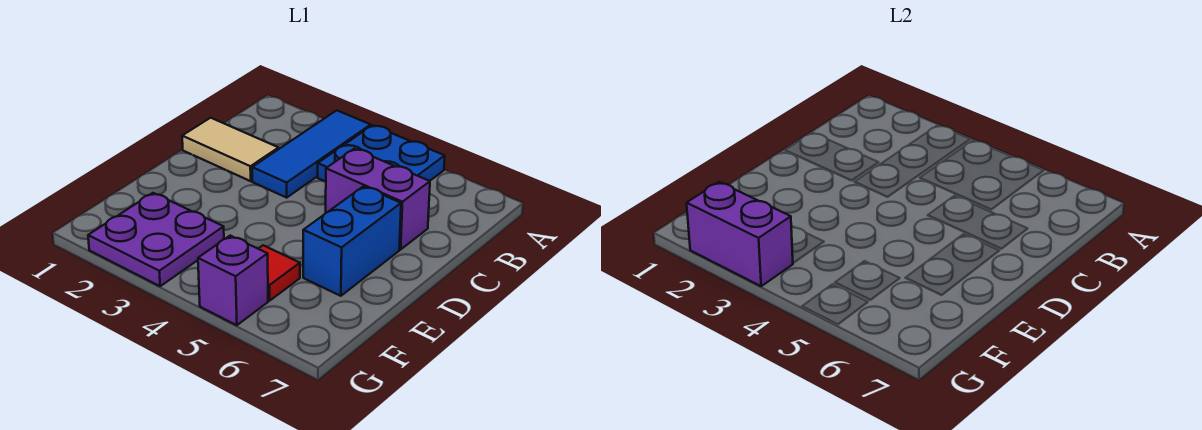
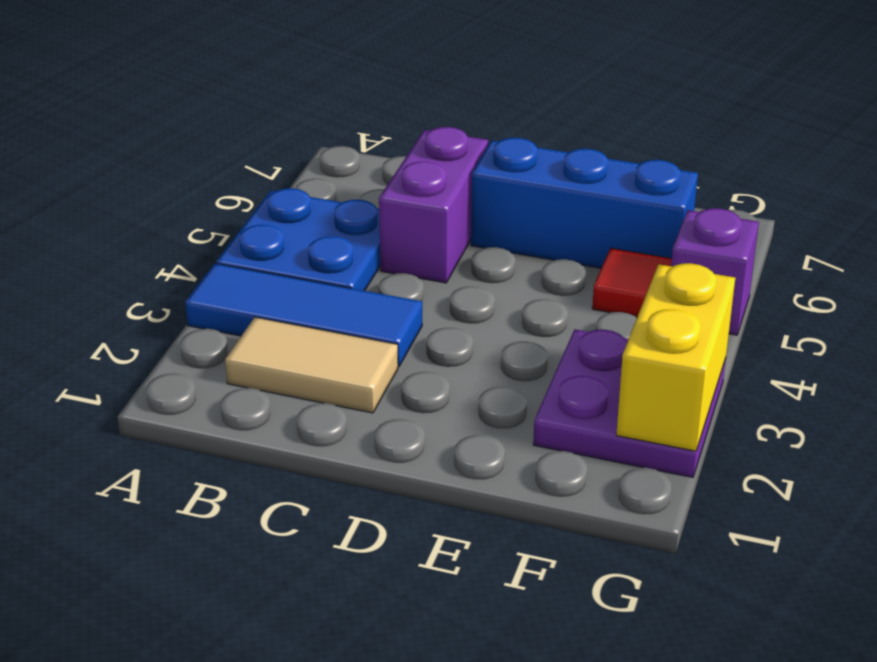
tan 1x2 tile [182,118,279,181] -> tan 1x2 tile turned to [225,317,398,413]
blue 1x2 brick [303,186,401,296] -> blue 1x3 brick [471,138,698,268]
purple 1x2 brick [687,182,793,286] -> yellow 1x2 brick [616,263,735,451]

